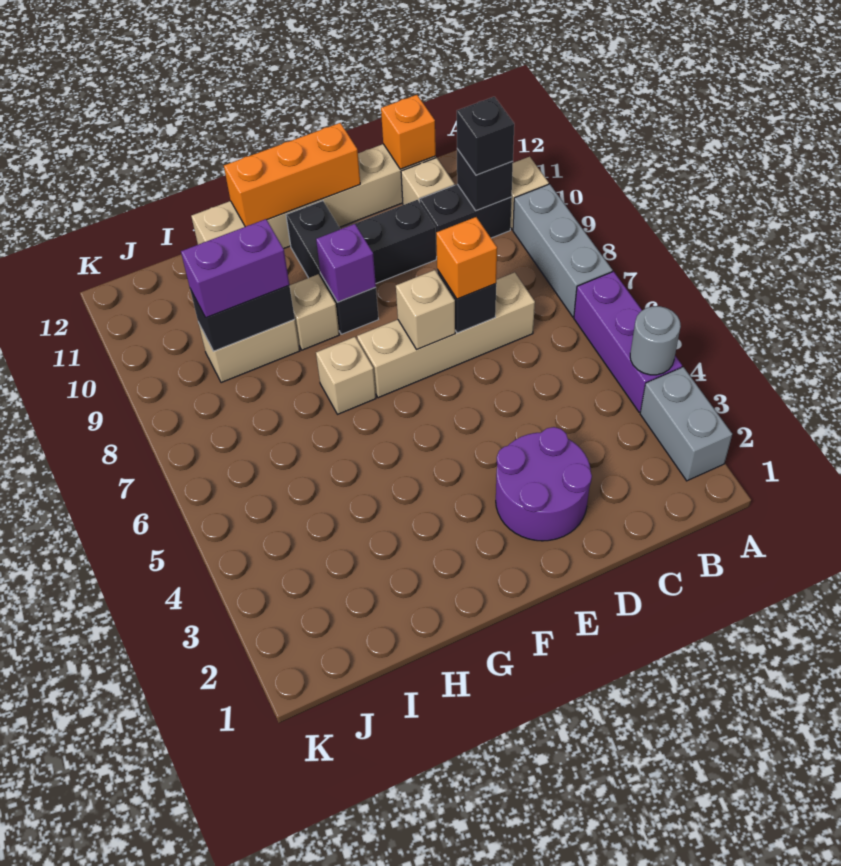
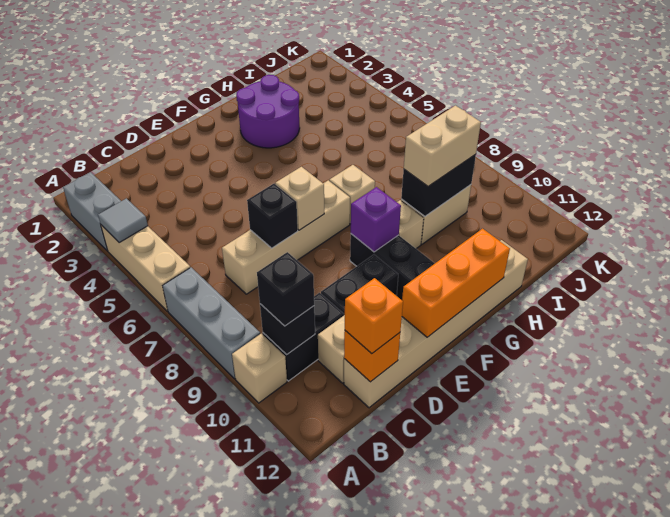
purple 1x3 brick [574,272,682,412] -> tan 1x3 brick [101,225,190,311]
grey 1x1 round brick [630,306,681,375] -> grey 1x1 tile [98,198,148,243]
purple 2x2 round brick [496,427,592,541] -> purple 2x2 round brick moved to [236,75,300,148]
orange 1x1 brick [436,217,497,299] -> orange 1x1 brick moved to [345,278,403,354]
purple 1x2 brick [181,219,289,318] -> tan 1x2 brick [404,106,481,186]

